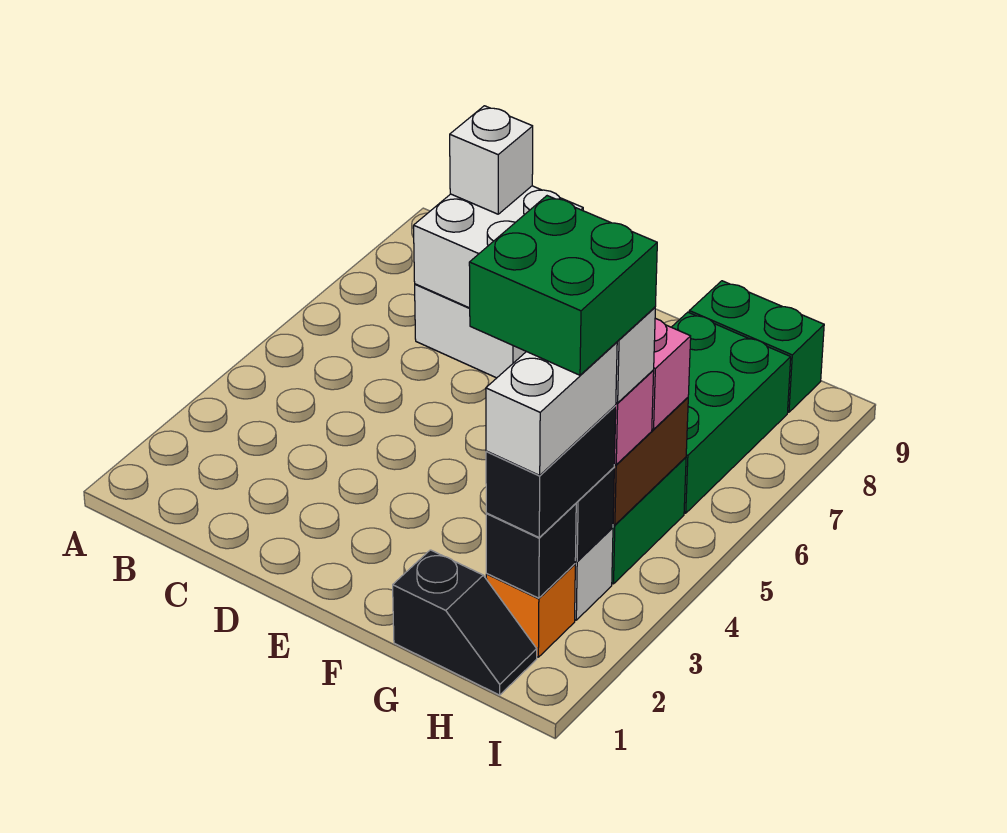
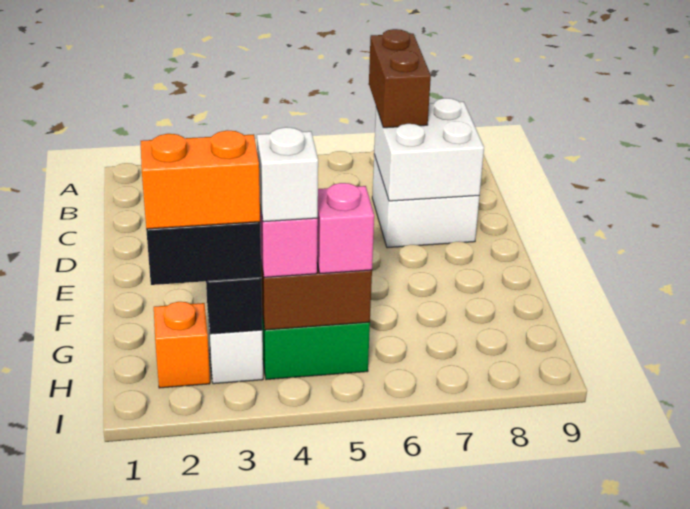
none -> brown 1x2 brick [369,29,431,128]
white 1x1 brick [450,106,533,214] -> none
black 1x2 slope [393,550,537,695] -> none
green 2x2 brick [469,196,657,375] -> none
green 2x3 brick [672,312,791,513] -> none
green 1x2 brick [689,281,824,412] -> none
black 1x1 brick [486,504,576,598] -> none
white 1x2 brick [486,342,617,475] -> orange 1x2 brick [141,130,260,229]

